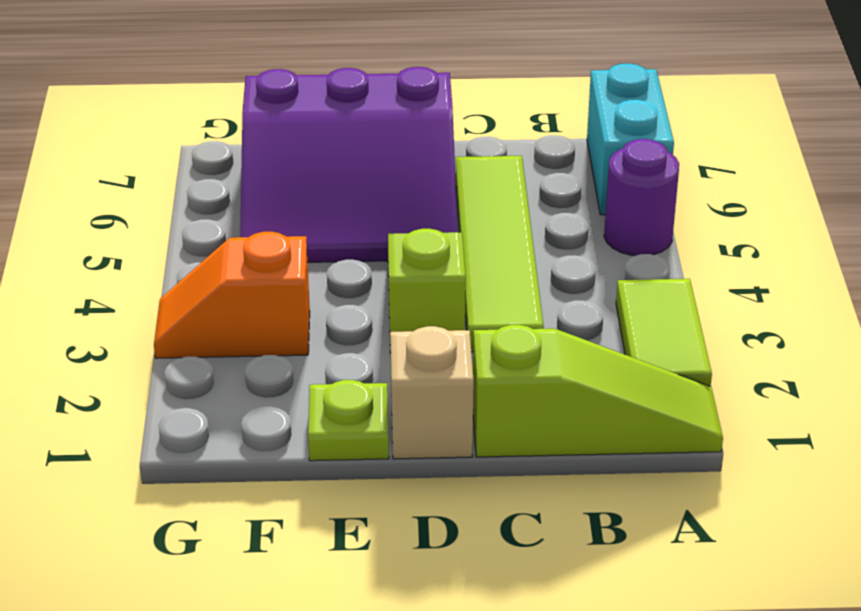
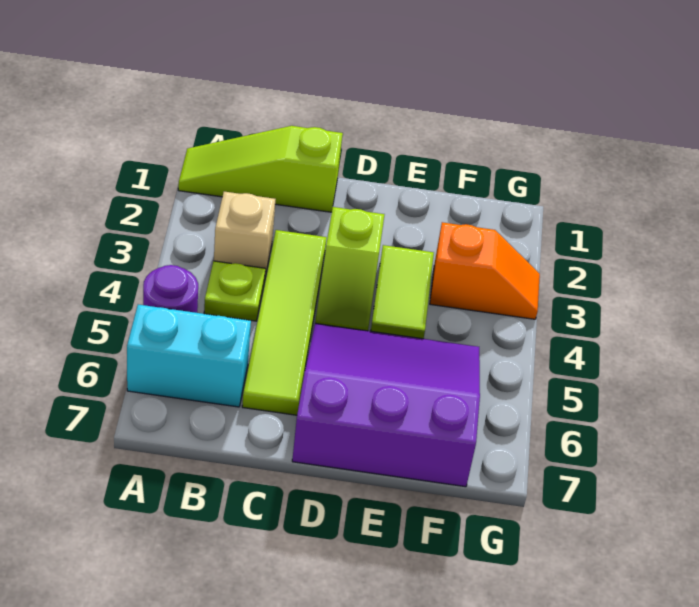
lime 1x2 tile [616,279,712,386] -> lime 1x2 tile moved to [371,245,434,339]
cyan 1x2 brick [587,63,674,215] -> cyan 1x2 brick turned to [127,305,251,407]
tan 1x1 brick [390,326,474,459] -> tan 1x1 brick moved to [214,192,275,281]
lime 1x1 plate [308,380,389,461] -> lime 1x1 plate moved to [204,261,265,321]

